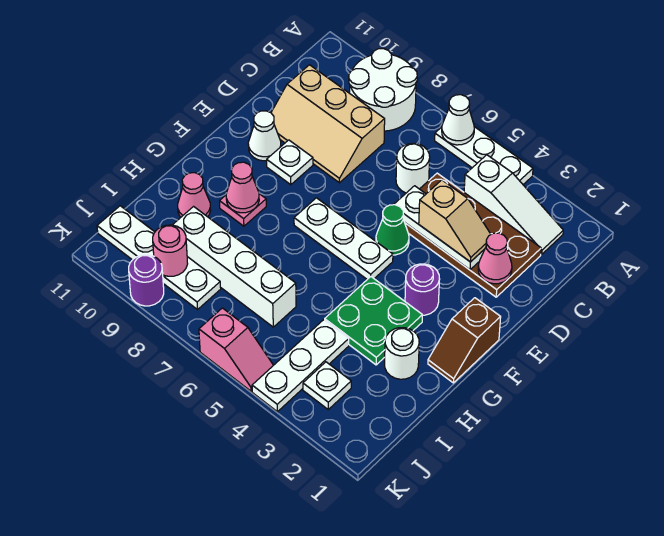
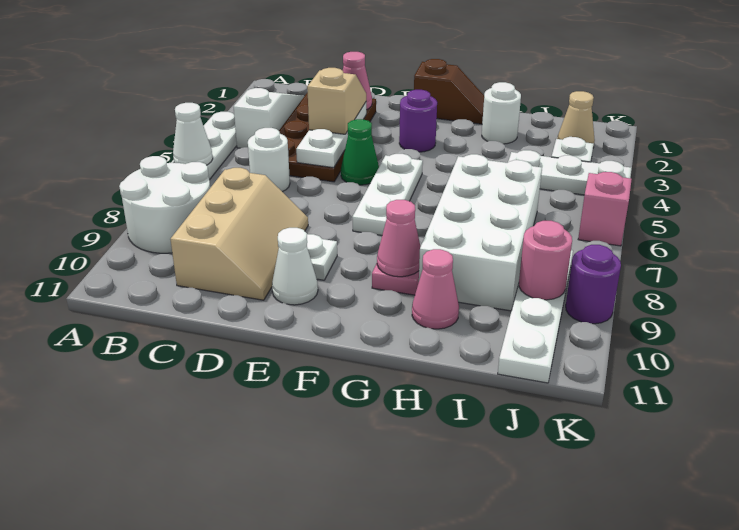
green 2x2 plate [325,277,422,365] -> none
white 1x4 brick [173,207,296,327] -> white 2x4 brick [419,154,542,311]
none -> tan 1x1 cone [557,91,595,147]

